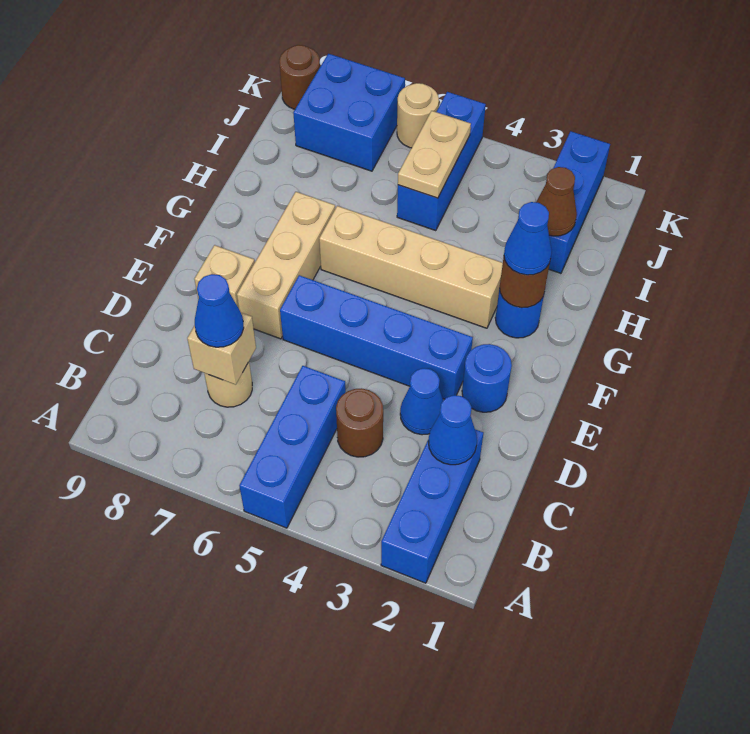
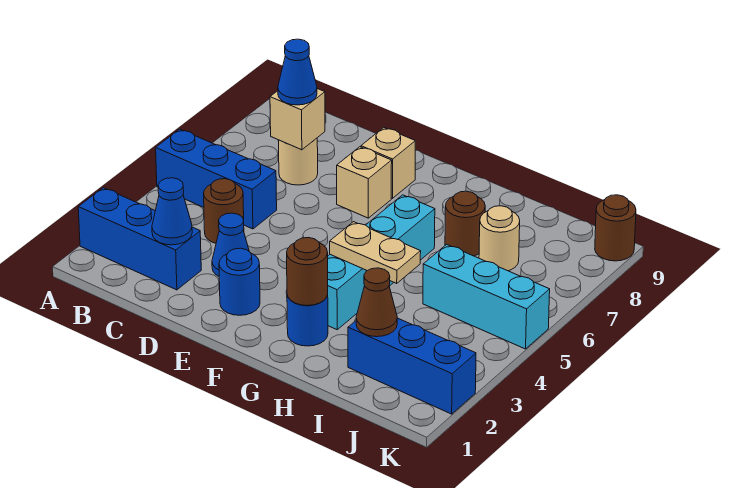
blue 1x4 brick [280,275,473,399] -> none
tan 1x3 brick [237,192,335,339] -> tan 1x1 brick [337,147,392,218]
blue 1x1 cone [504,202,552,275] -> none
tan 1x4 brick [319,206,503,328] -> cyan 1x4 brick [328,195,435,330]
none -> brown 1x1 round brick [445,191,485,256]
blue 1x3 brick [397,92,486,231] -> cyan 1x3 brick [423,244,550,349]
tan 1x2 plate [398,111,471,198] -> tan 1x2 plate moved to [330,222,421,283]
blue 2x2 brick [293,54,405,171] -> none
tan 1x1 round brick [397,83,439,148] -> tan 1x1 round brick moved to [479,206,520,271]

